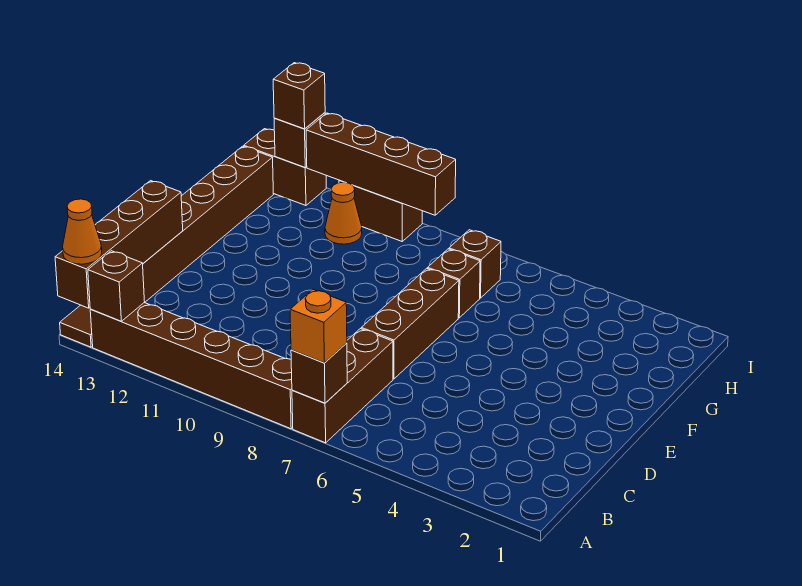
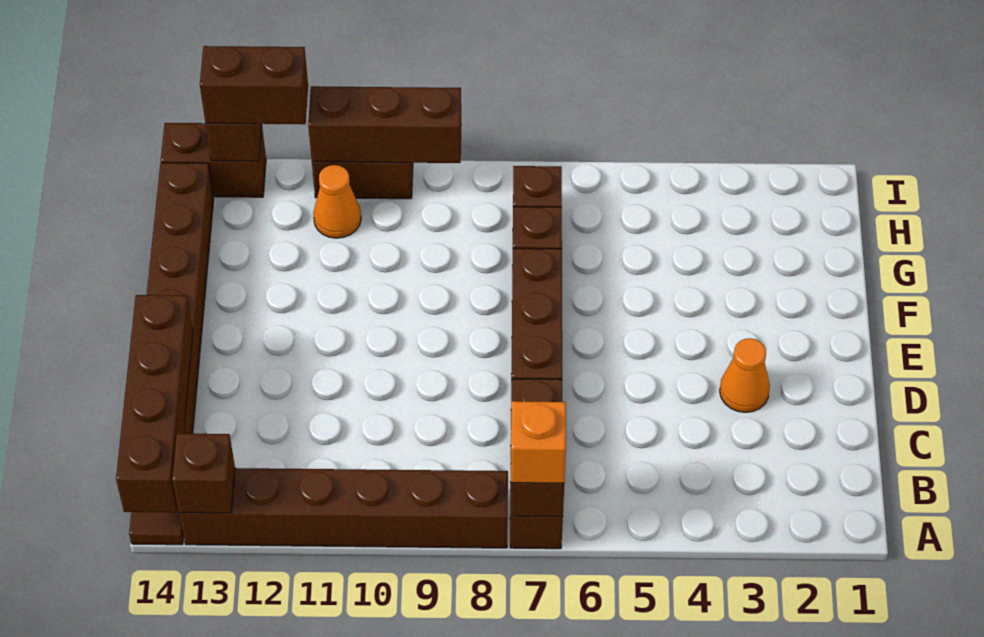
orange 1x1 cone [63,199,102,264] -> orange 1x1 cone moved to [720,338,770,412]
brown 1x4 brick [306,113,456,215] -> brown 1x3 brick [308,86,462,163]
brown 1x1 brick [273,63,325,129] -> brown 1x2 brick [200,46,308,124]

